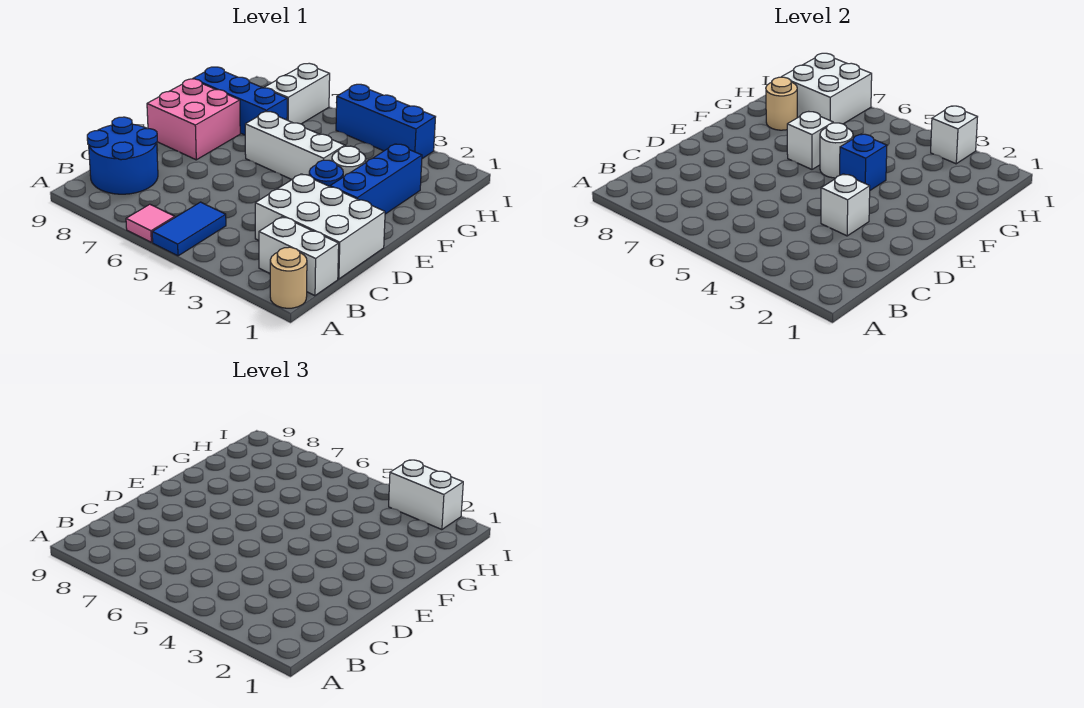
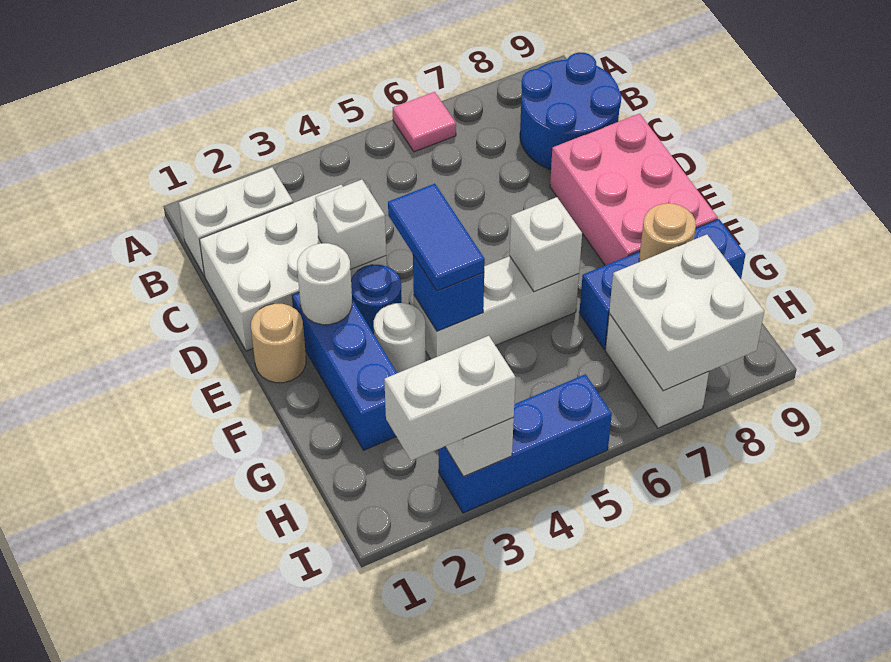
tan 1x1 round brick [270,247,307,308] -> tan 1x1 round brick moved to [251,304,306,383]
blue 1x2 tile [152,202,226,256] -> blue 1x2 tile moved to [388,184,485,291]
pink 2x2 brick [147,79,240,160] -> pink 2x3 brick [550,114,718,265]
white 1x1 round brick [820,123,853,178] -> white 1x1 round brick moved to [297,243,352,325]

